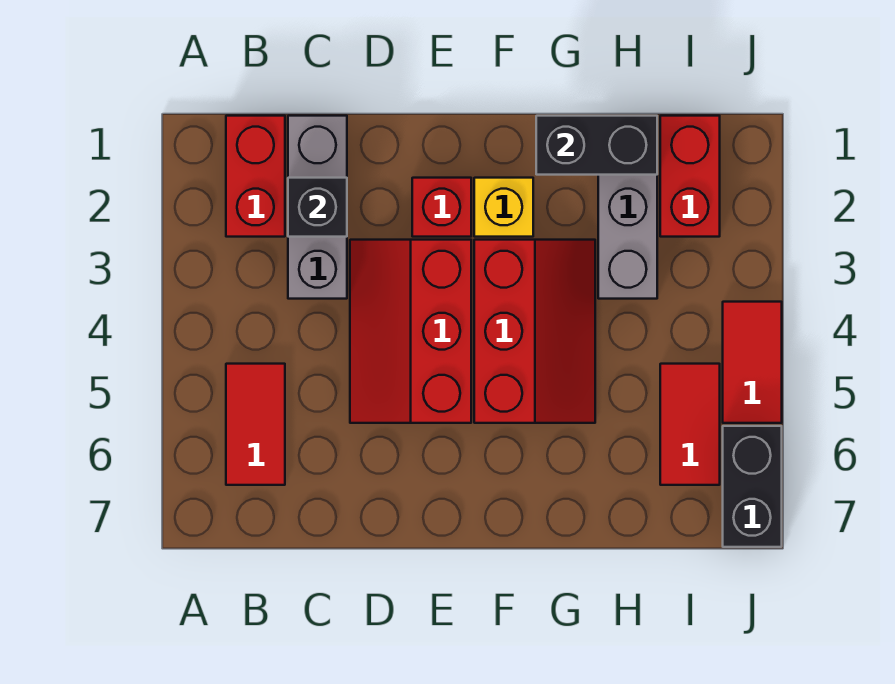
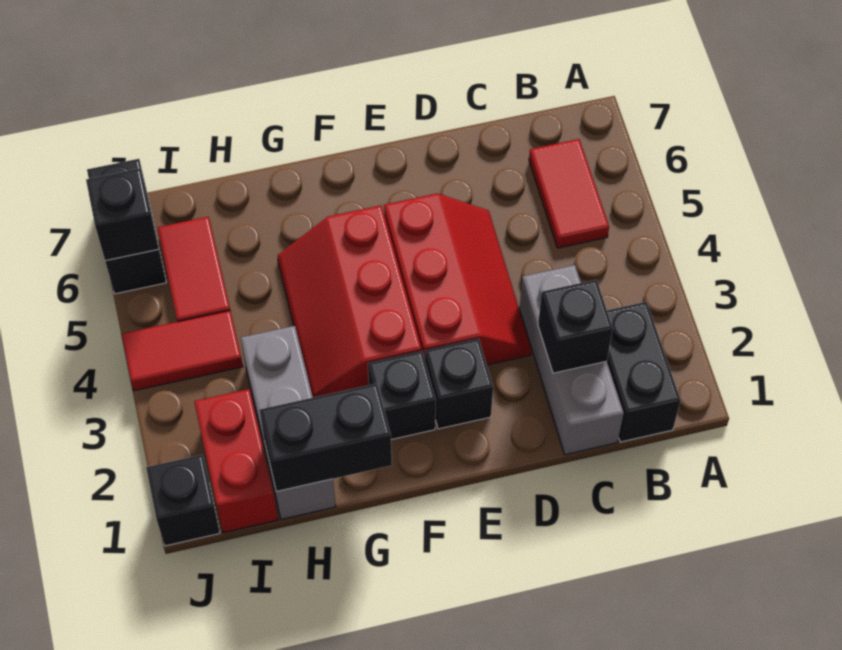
red 1x2 brick [226,116,285,237] -> black 1x2 brick [607,302,681,442]
red 1x1 brick [412,178,471,237] -> black 1x1 brick [425,339,493,429]
yellow 1x1 brick [474,178,533,237] -> black 1x1 brick [368,351,436,440]
none -> black 1x1 brick [146,455,220,546]
red 1x2 tile [723,302,782,423] -> red 1x2 tile turned to [122,311,243,391]
none -> black 1x1 brick [86,168,159,261]

